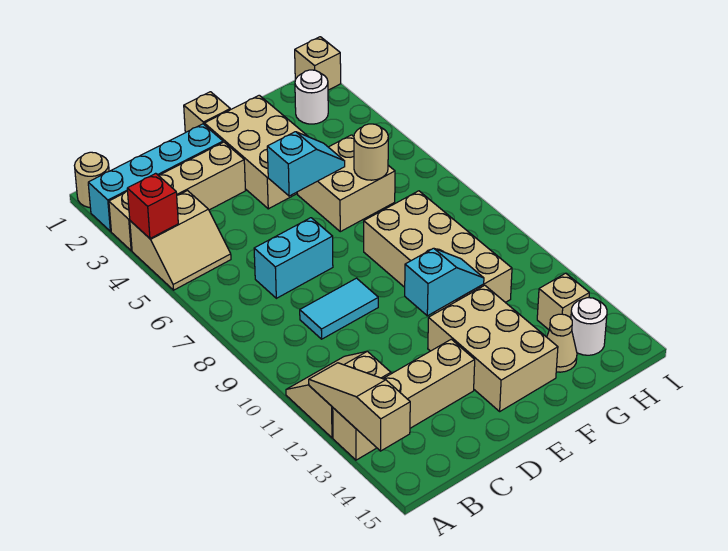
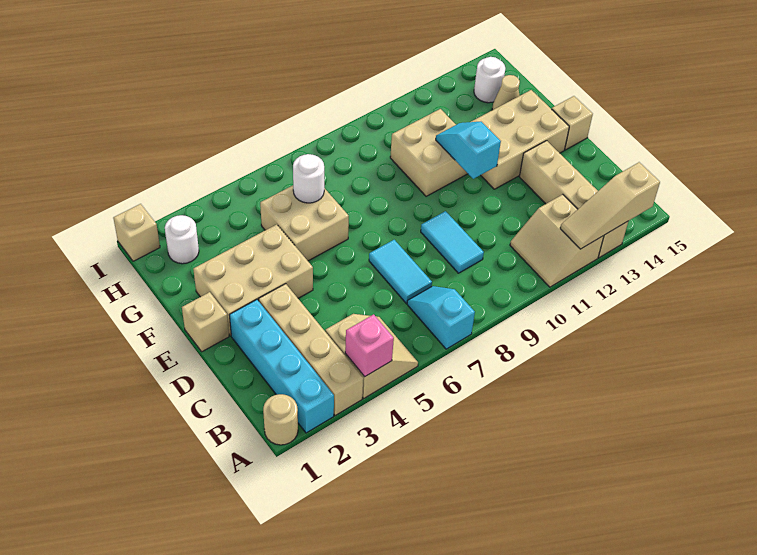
red 1x1 brick [127,173,178,238] -> pink 1x1 brick [345,314,394,377]
cyan 1x2 brick [254,218,333,298] -> cyan 1x2 tile [369,240,432,303]
cyan 1x2 slope [267,132,345,196] -> cyan 1x2 slope moved to [407,286,475,349]
tan 2x4 brick [364,191,512,313] -> tan 2x2 brick [390,109,468,196]
tan 1x1 round brick [354,124,388,180] -> white 1x1 round brick [293,154,324,203]
tan 1x1 brick [537,273,589,330] -> tan 1x1 brick moved to [552,96,593,150]

